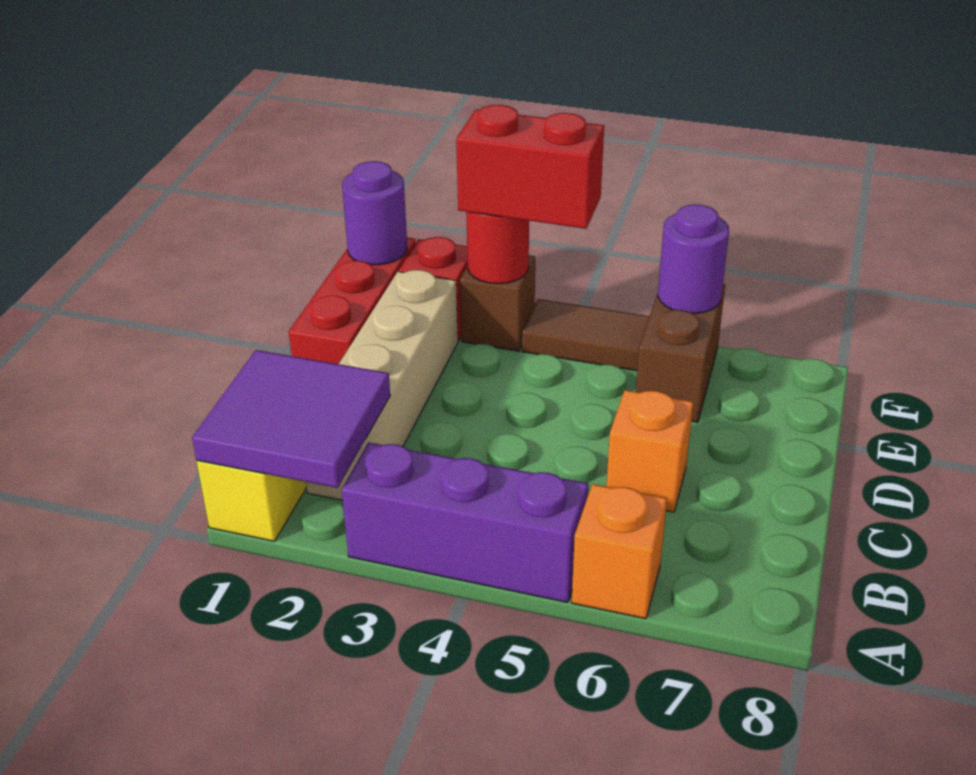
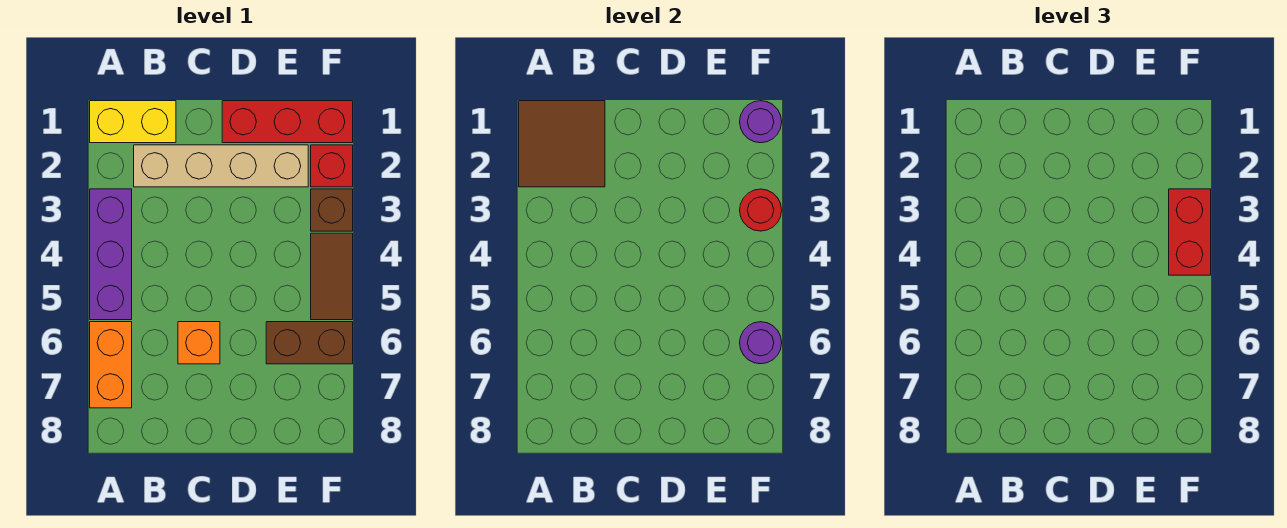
purple 2x2 tile [192,350,390,488] -> brown 2x2 tile [519,101,605,187]
orange 1x1 brick [572,484,667,619] -> orange 1x2 brick [90,322,132,408]

